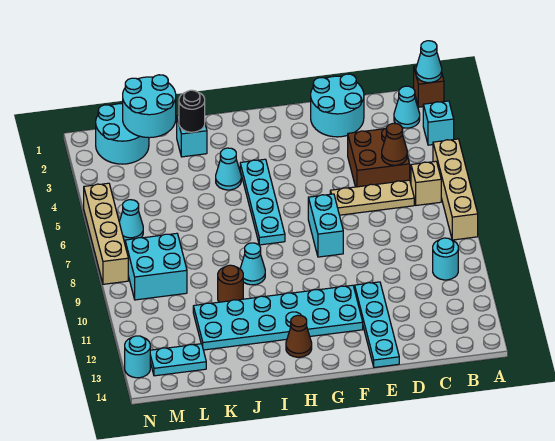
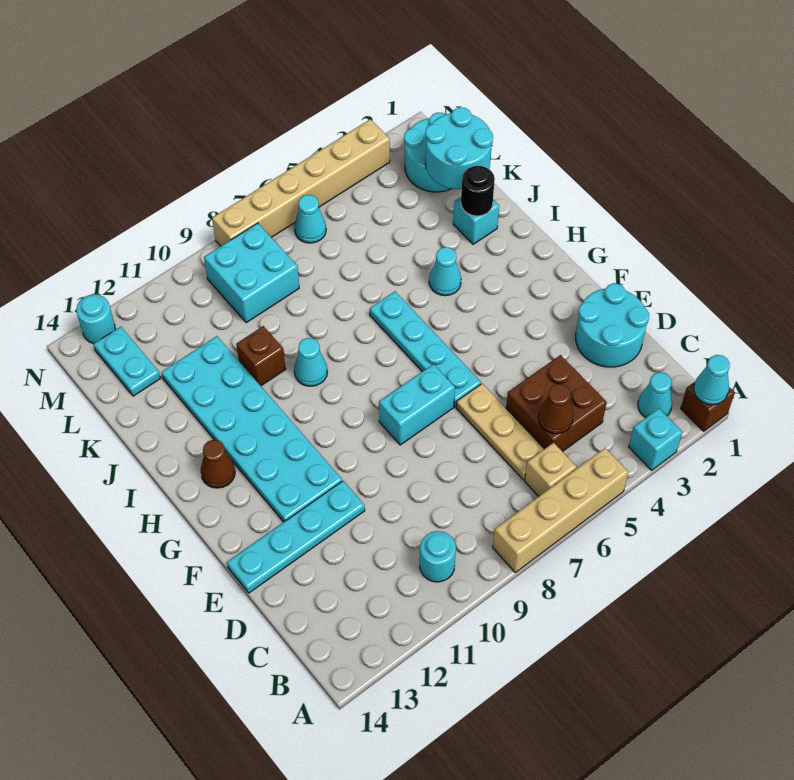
cyan 1x4 plate [240,159,285,245] -> cyan 1x4 plate turned to [370,292,481,407]
brown 1x1 round brick [218,265,243,302] -> brown 1x1 brick [236,326,286,386]
tan 1x4 brick [84,183,128,284] -> tan 1x6 brick [212,119,390,246]

